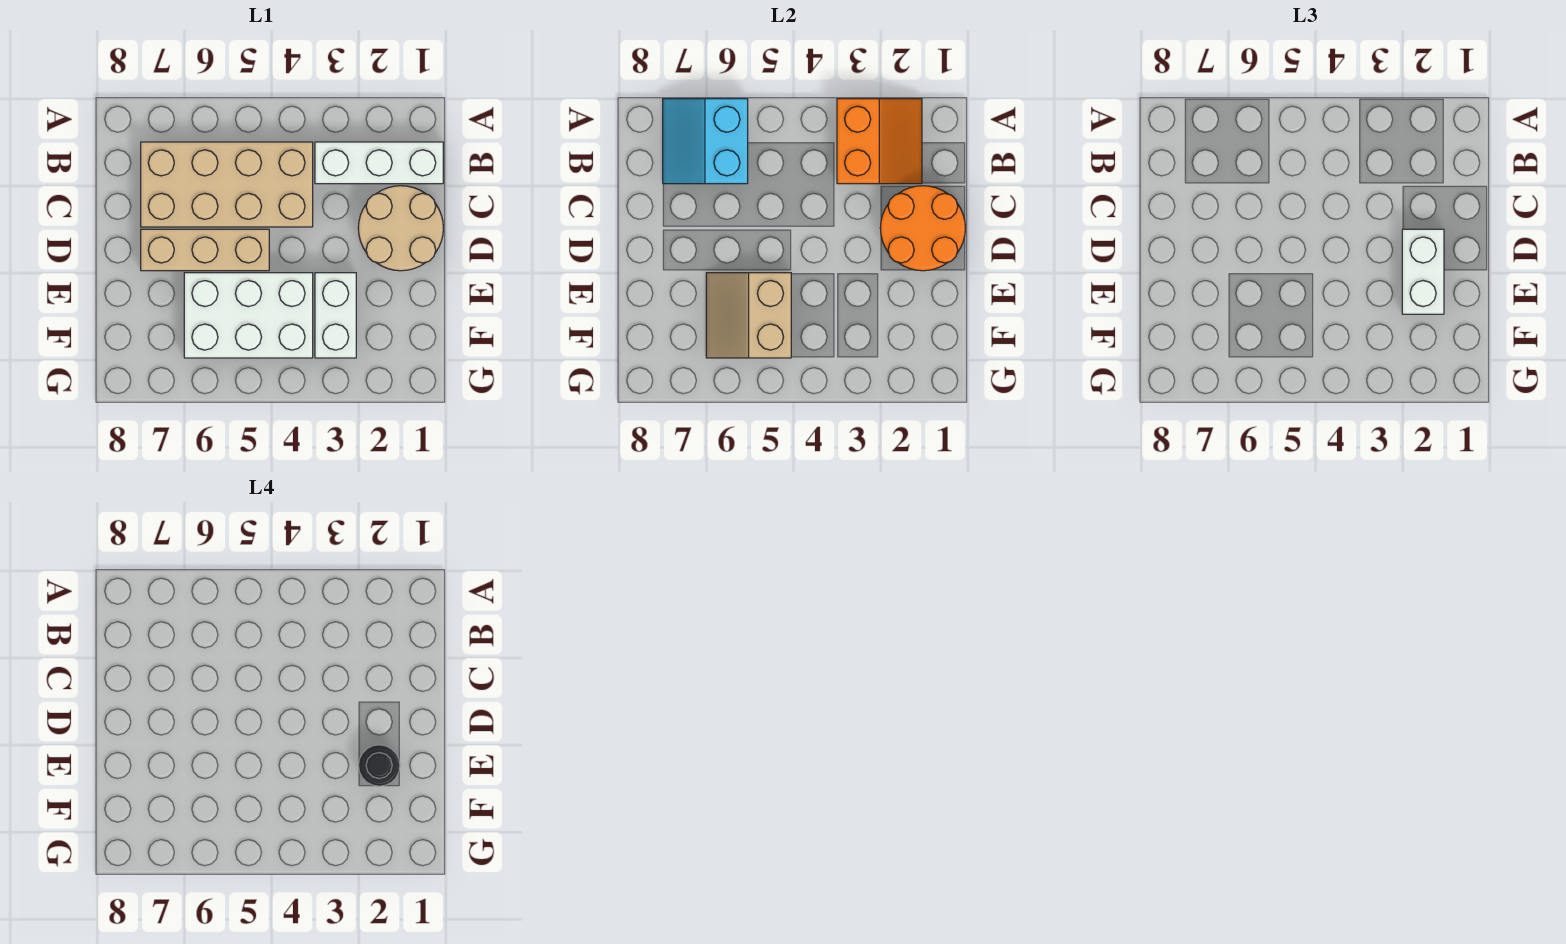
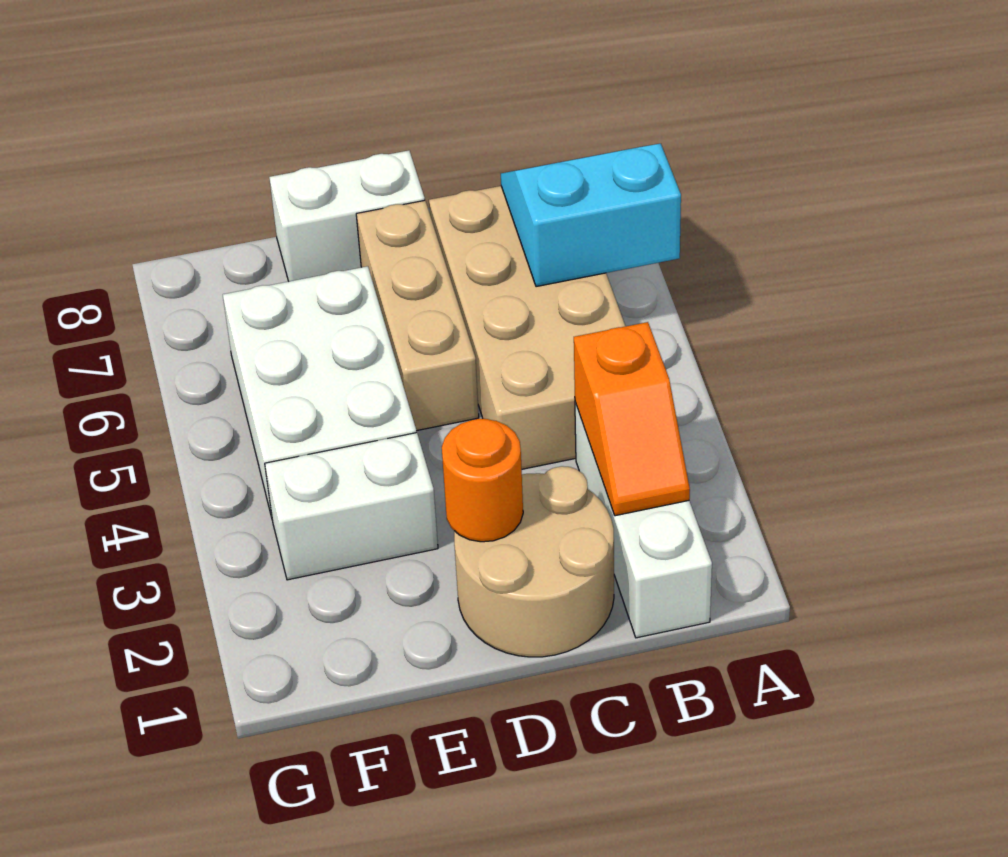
orange 2x2 slope [837,99,922,184] -> orange 1x2 slope [574,322,690,516]
orange 2x2 round brick [880,186,965,271] -> orange 1x1 round brick [442,418,523,542]
white 1x2 brick [1402,229,1444,314] -> white 1x2 brick moved to [269,150,425,281]
black 1x1 round brick [358,745,400,786] -> none
tan 2x2 slope [706,273,791,358] -> none

